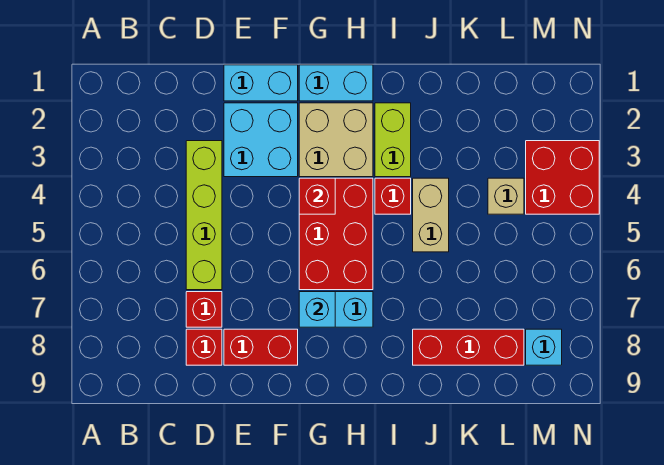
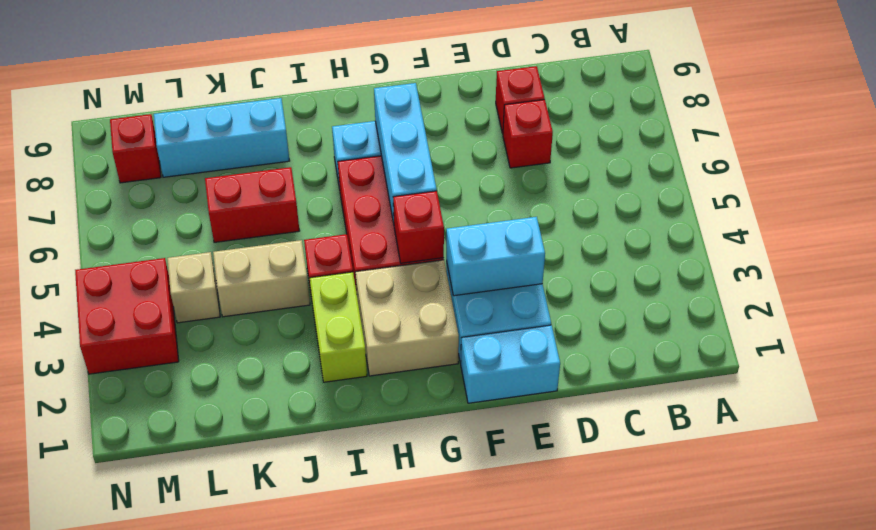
lime 1x4 brick [186,141,222,290] -> none
red 1x2 brick [224,329,298,365] -> red 1x2 brick moved to [205,167,300,243]
cyan 1x2 brick [299,65,373,101] -> cyan 1x2 brick moved to [446,217,545,296]
cyan 1x1 brick [299,292,335,327] -> cyan 1x3 brick [374,83,437,223]
tan 1x2 brick [413,178,449,252] -> tan 1x2 brick turned to [213,240,310,317]
red 1x3 brick [413,329,524,365] -> cyan 1x3 brick [154,98,290,177]
cyan 1x1 brick [526,329,562,365] -> red 1x1 brick [110,114,161,183]

